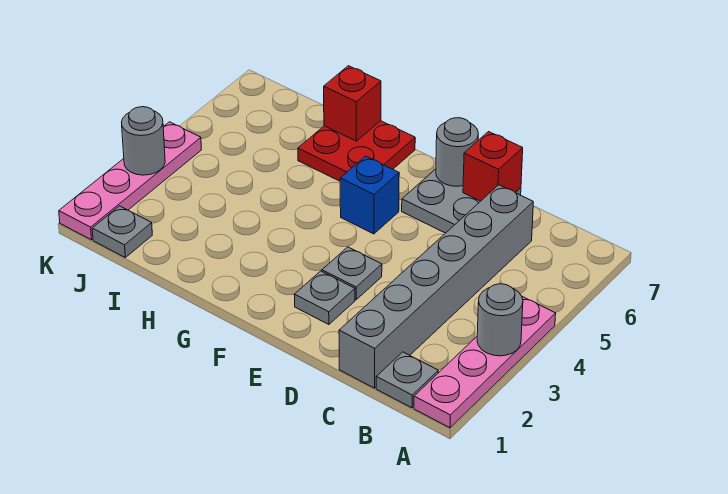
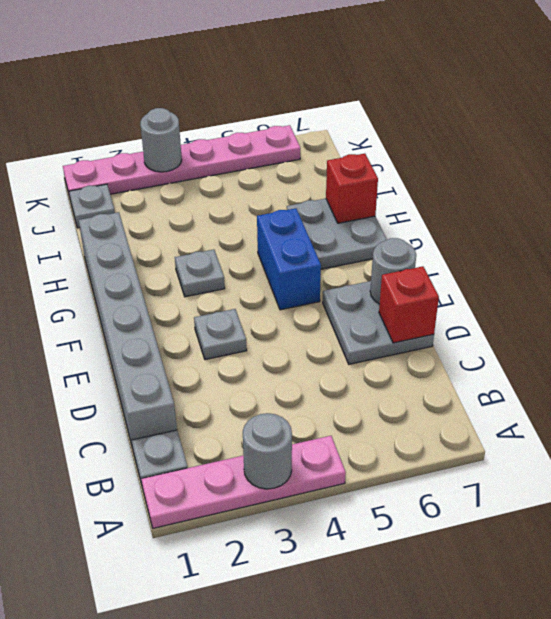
grey 1x6 brick [339,185,533,388] -> grey 1x6 brick turned to [79,212,177,445]
grey 1x1 plate [294,271,355,325] -> grey 1x1 plate moved to [175,250,225,297]
blue 1x1 brick [340,156,399,234] -> blue 1x2 brick [257,208,321,310]
red 2x2 plate [298,121,415,181] -> grey 2x2 plate [287,199,387,269]
pink 1x4 plate [59,122,201,240] -> pink 1x6 plate [63,125,300,197]

